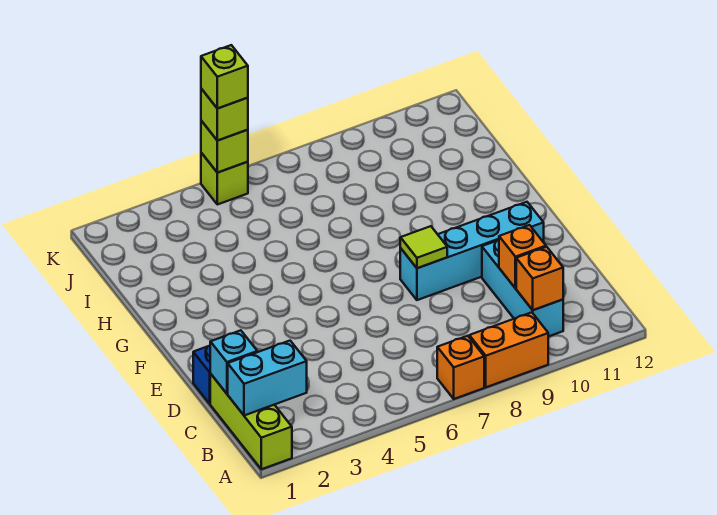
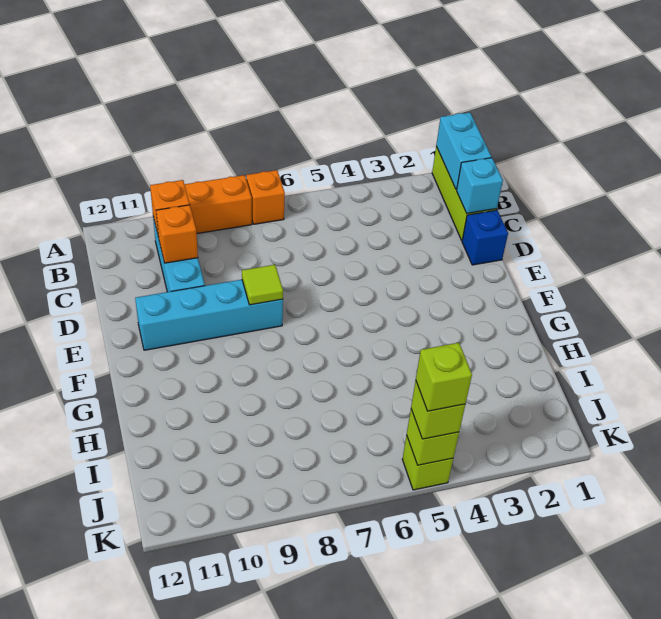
cyan 1x2 brick [228,341,307,416] -> cyan 1x2 brick turned to [436,113,491,190]

